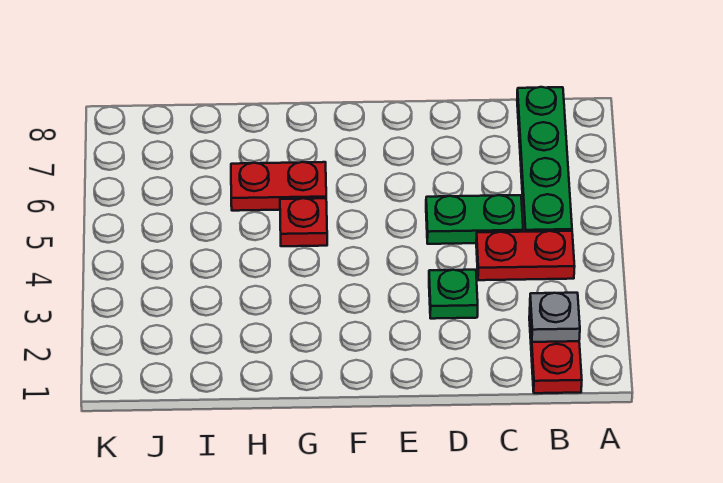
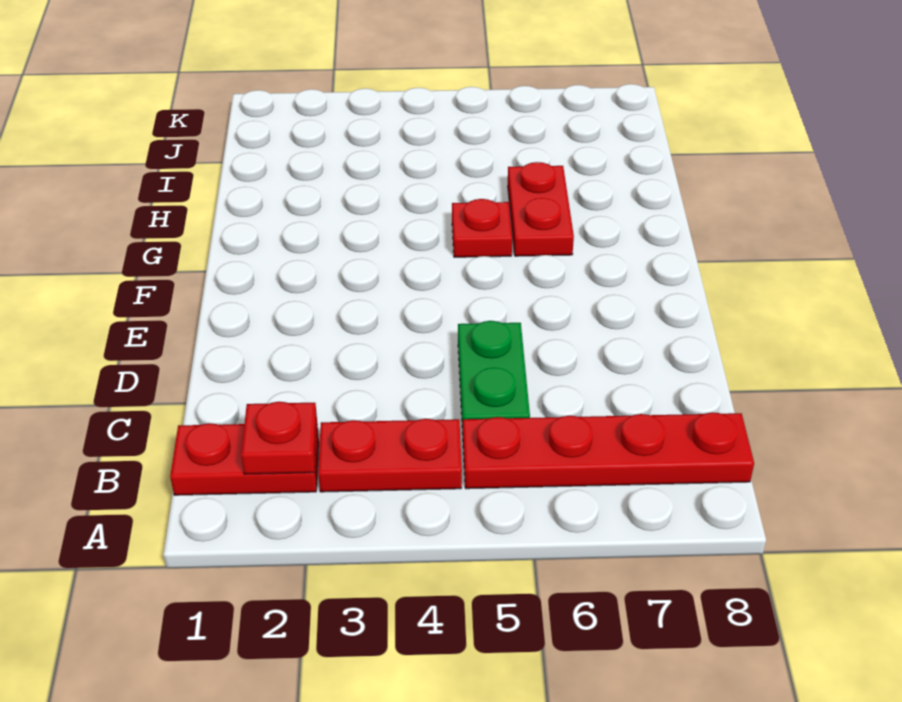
grey 1x1 plate [530,293,580,342] -> red 1x1 plate [241,402,317,474]
red 1x2 plate [476,231,575,280] -> red 1x2 plate turned to [318,419,462,492]
green 1x4 plate [517,87,572,232] -> red 1x4 plate [463,412,754,489]
green 1x1 plate [429,270,478,319] -> none

